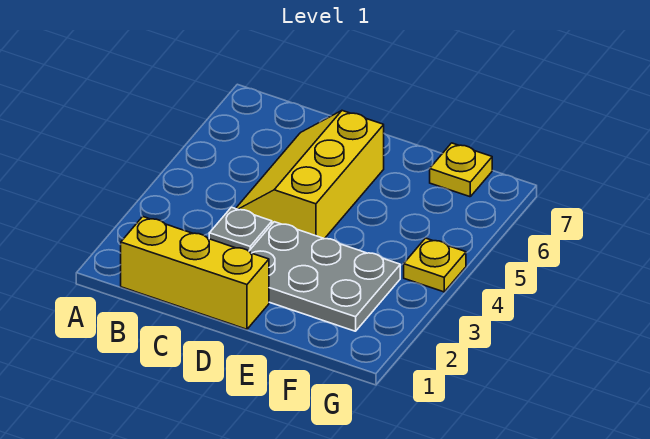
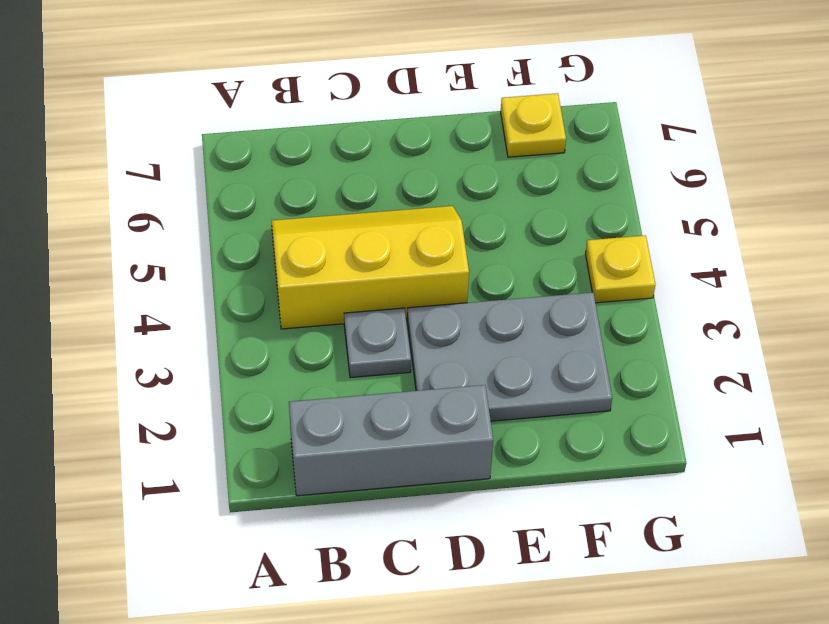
yellow 1x3 brick [121,217,269,329] -> grey 1x3 brick [289,385,493,496]
yellow 2x3 slope [236,111,384,239] -> yellow 2x3 slope turned to [272,206,469,329]

